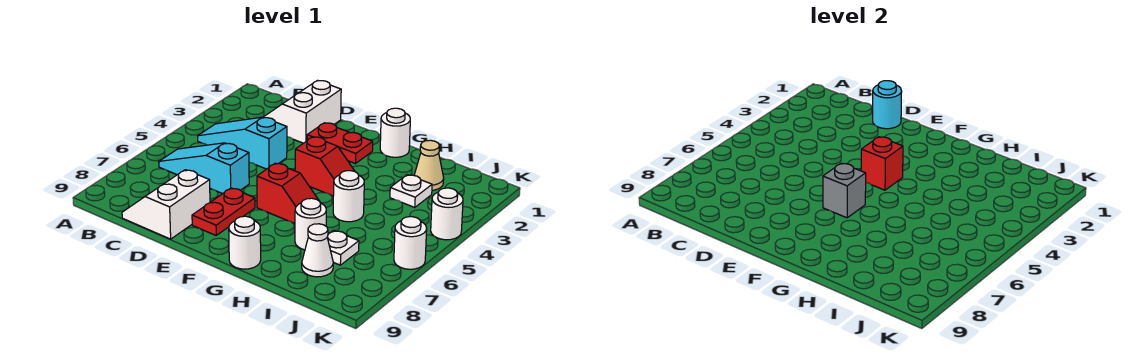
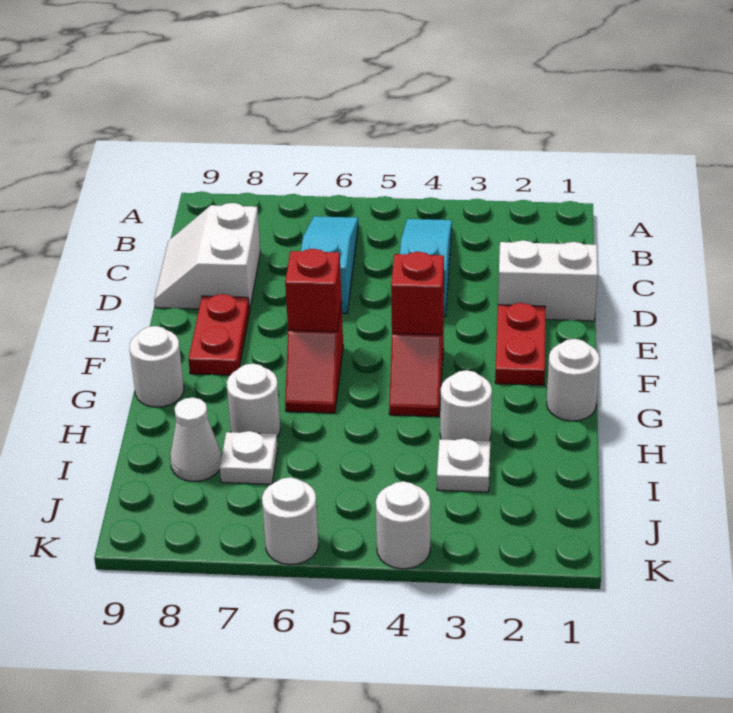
white 2x2 slope [122,170,210,239] -> white 2x2 slope turned to [154,203,260,310]
cyan 1x1 round brick [873,81,902,129] -> none
red 1x2 plate [192,188,255,235] -> red 1x2 plate turned to [188,294,249,375]
grey 1x1 brick [823,163,866,218] -> red 1x1 brick [285,249,342,332]
white 1x1 round brick [333,171,364,222] -> white 1x1 round brick moved to [440,370,492,441]
tan 1x1 cone [414,140,444,190] -> none

